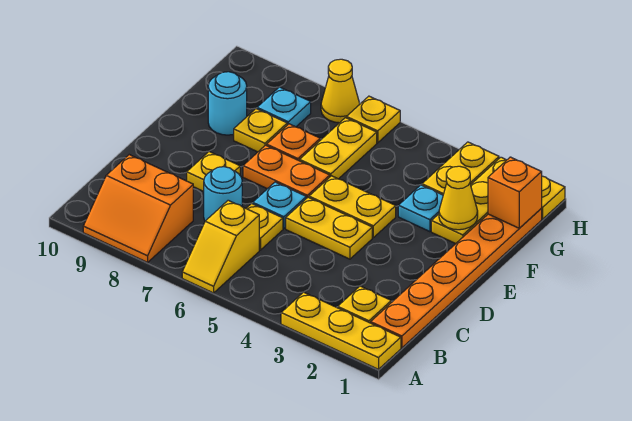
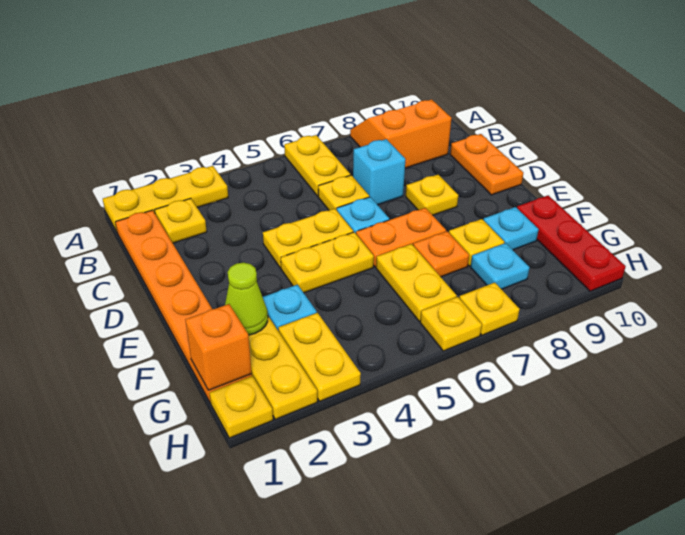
yellow 1x2 slope [182,200,259,293] -> yellow 1x2 plate [284,135,351,196]
cyan 1x1 round brick [204,167,242,221] -> cyan 1x1 brick [353,139,405,205]
none -> orange 1x2 plate [450,134,523,195]
yellow 1x1 cone [439,166,478,230] -> lime 1x1 cone [225,263,268,335]
cyan 1x1 round brick [208,72,247,135] -> cyan 1x1 plate [483,207,539,250]
none -> red 1x3 plate [517,195,626,291]
yellow 1x1 cone [321,59,360,123] -> yellow 1x1 plate [459,283,520,335]

